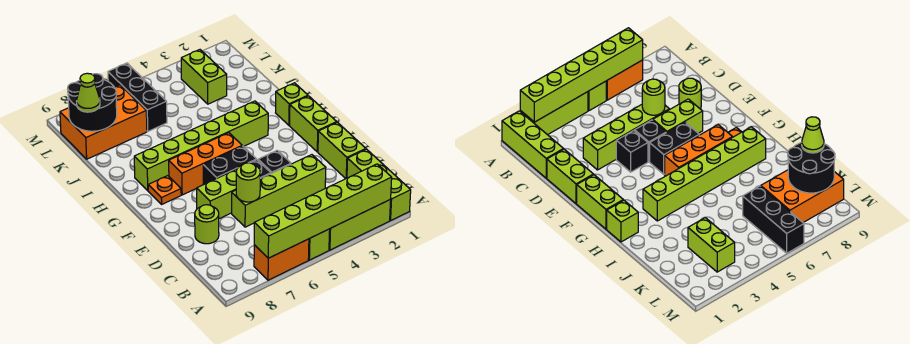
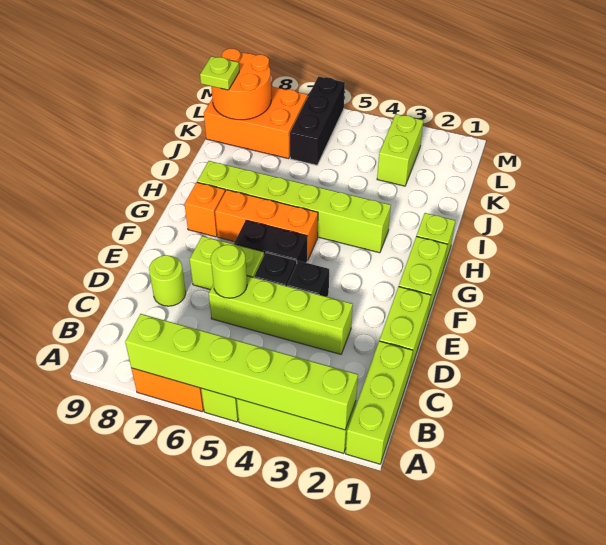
orange 1x1 plate [148,176,181,204] -> orange 1x1 brick [185,182,225,237]
black 2x2 round brick [68,74,117,131] -> orange 2x2 round brick [211,49,271,120]
lime 1x1 cone [77,73,100,112] -> lime 1x1 plate [200,56,239,90]

